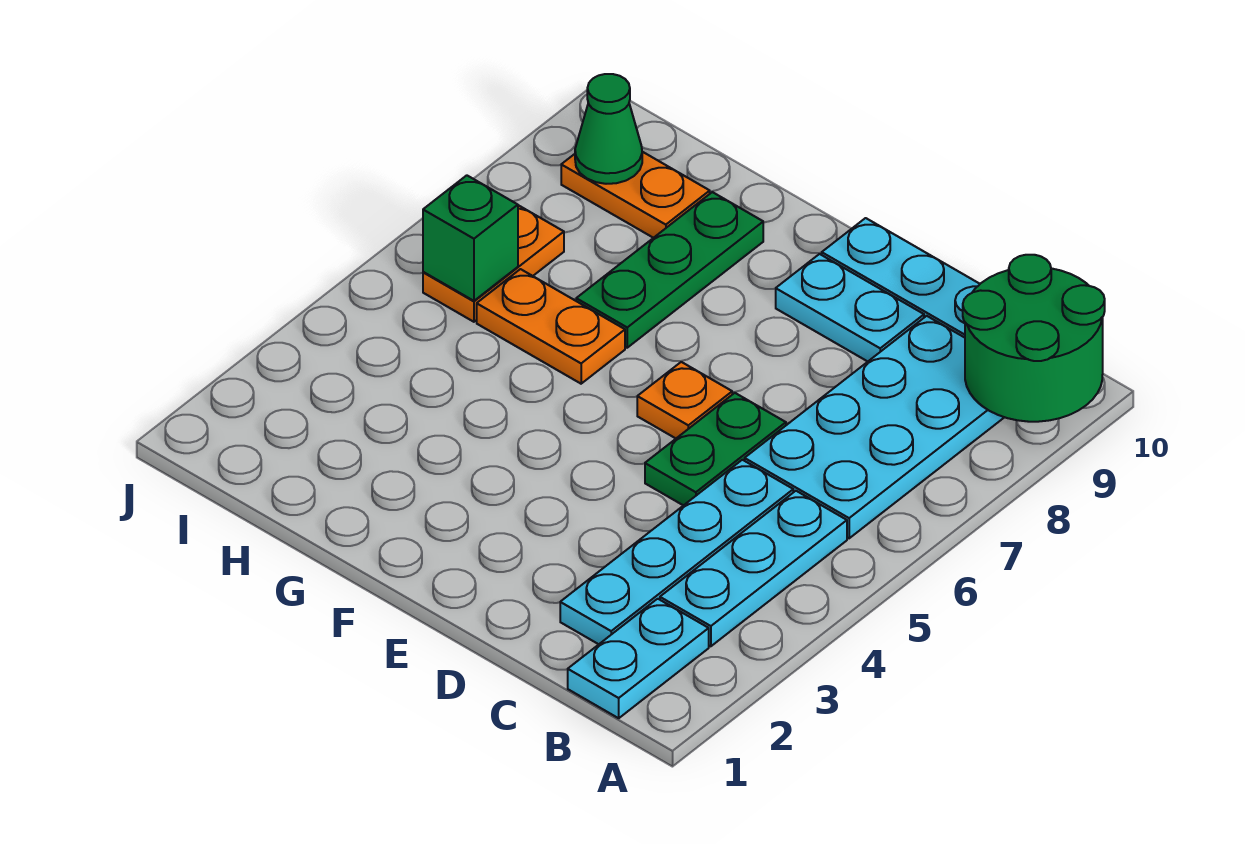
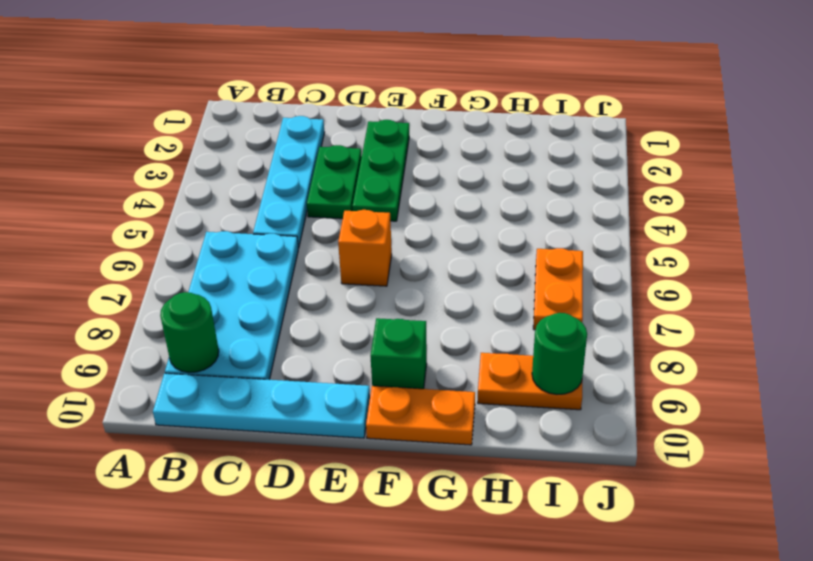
green 2x2 round brick [963,255,1105,422] -> green 1x1 round brick [160,292,219,373]
cyan 1x2 plate [568,599,709,718] -> none
cyan 1x3 plate [660,491,847,646] -> none
green 1x2 plate [645,393,786,506] -> green 1x2 plate moved to [307,145,362,219]
cyan 1x2 plate [776,254,924,361] -> none
orange 1x1 plate [637,362,732,438] -> orange 1x1 brick [338,210,392,286]
orange 1x2 plate [477,269,625,384] -> orange 1x2 plate moved to [366,386,475,445]
green 1x3 plate [576,192,763,348] -> green 1x3 plate moved to [353,120,409,221]
green 1x1 brick [423,175,518,301] -> green 1x1 brick moved to [371,318,427,389]
green 1x1 cone [575,74,642,184] -> green 1x1 round brick [532,313,587,394]

